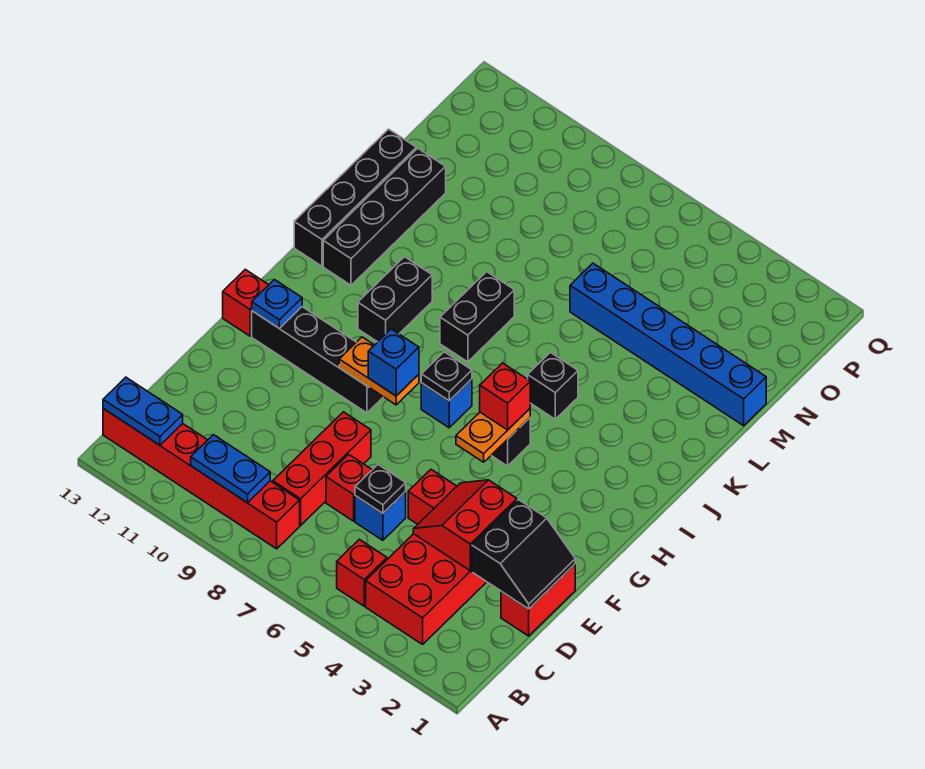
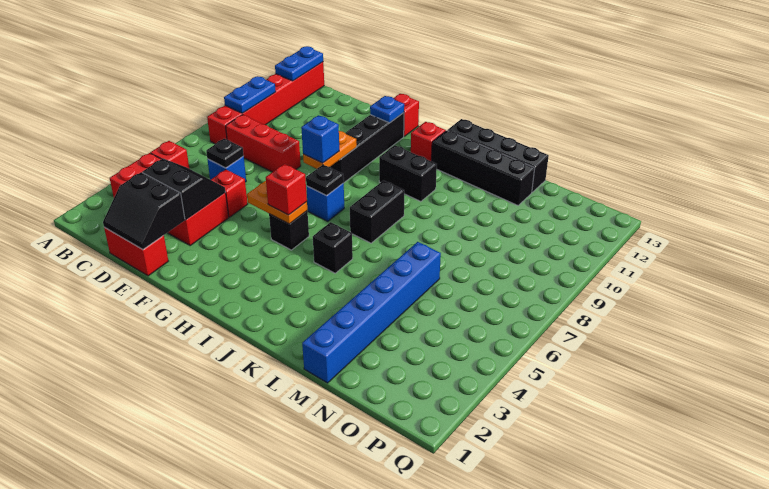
red 2x2 slope [413,480,517,571] -> black 2x2 slope [142,159,225,219]
red 1x1 brick [326,454,372,521] -> red 1x1 brick moved to [411,122,446,161]
black 1x2 brick [440,272,514,362] -> black 1x2 brick turned to [350,181,404,243]

